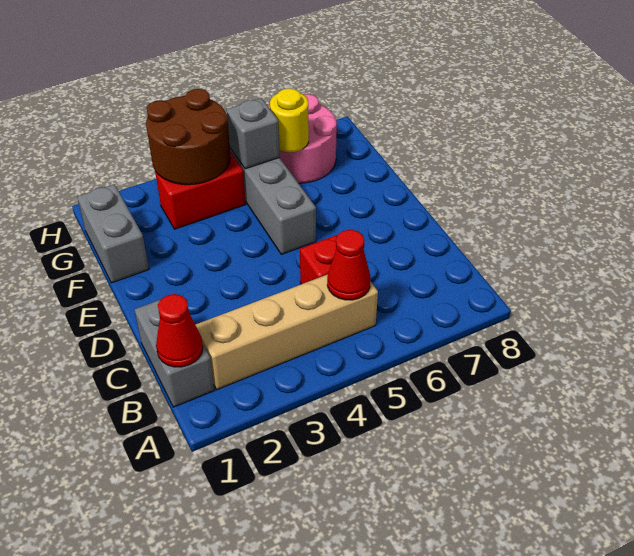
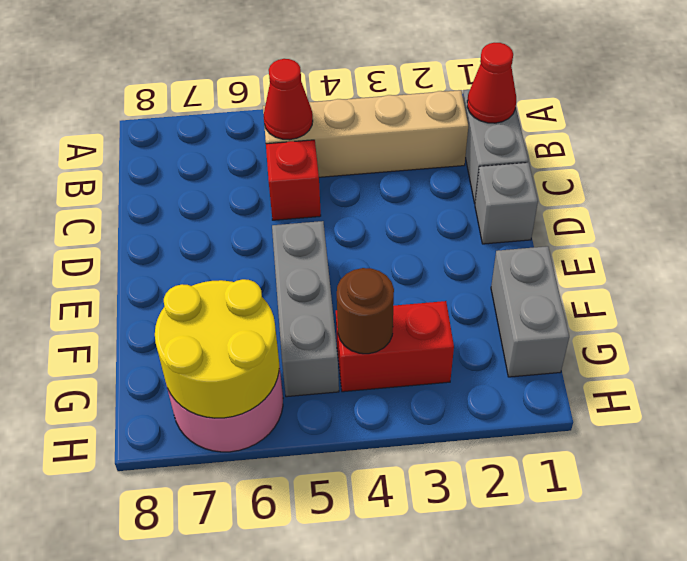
brown 2x2 round brick [146,89,230,185] -> brown 1x1 round brick [337,268,394,354]
grey 1x1 brick [226,98,280,169] -> grey 1x1 brick moved to [475,162,538,244]
yellow 1x1 round brick [270,88,309,152] -> yellow 2x2 round brick [155,279,279,418]

